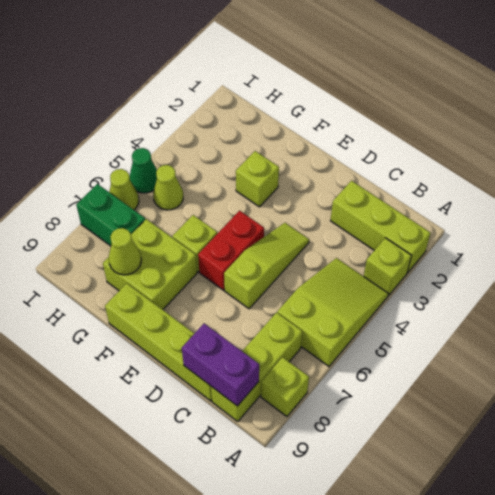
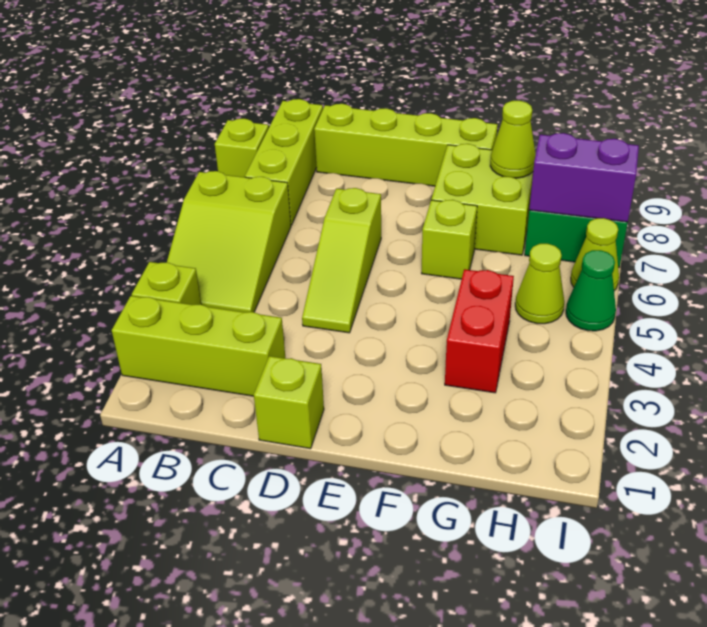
purple 1x2 brick [182,324,259,406] -> purple 1x2 brick moved to [529,133,639,222]
red 1x2 brick [198,211,264,290] -> red 1x2 brick moved to [445,269,514,393]
lime 1x1 brick [236,151,279,207] -> lime 1x1 brick moved to [254,356,324,449]

